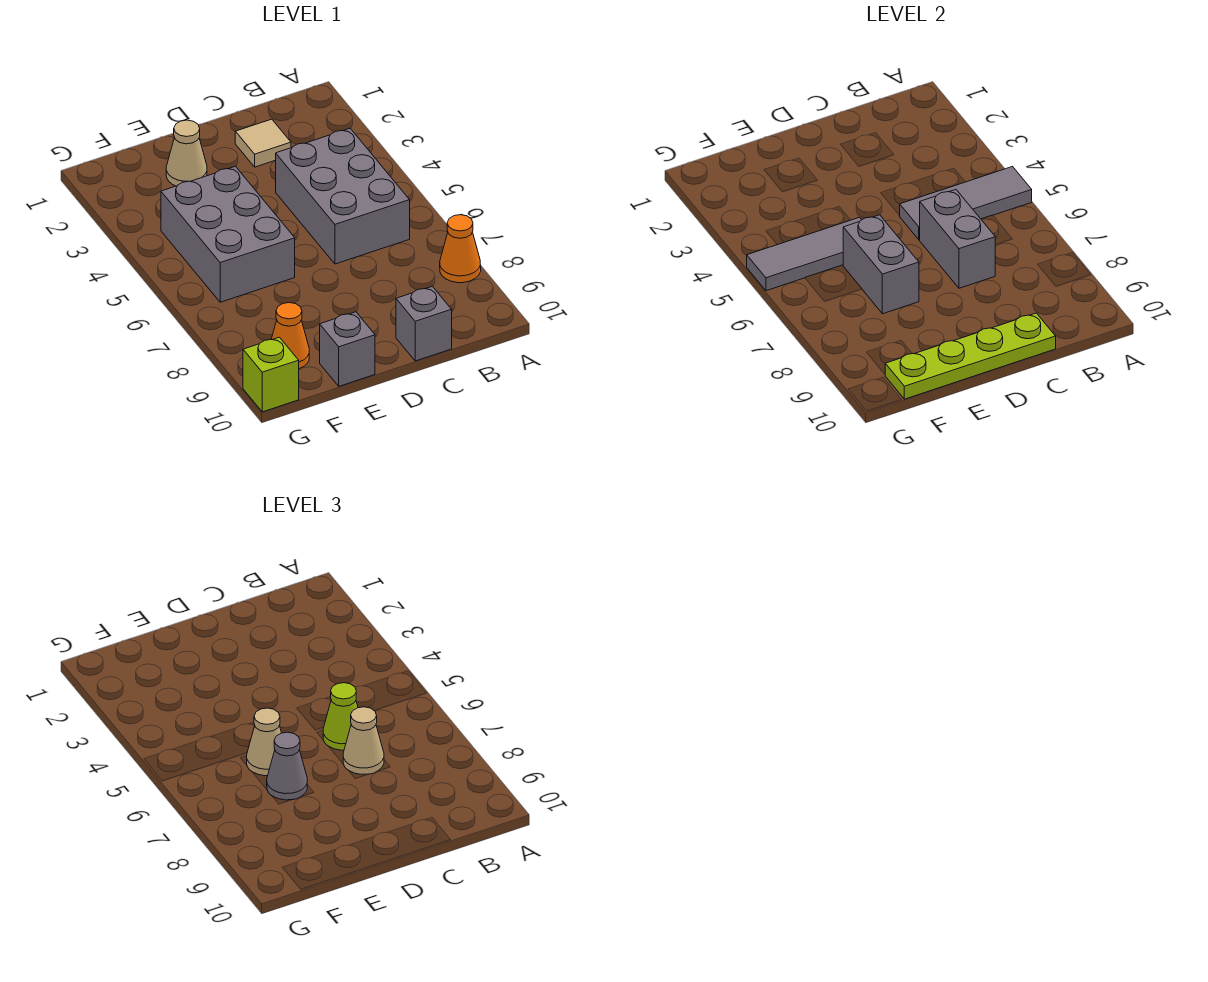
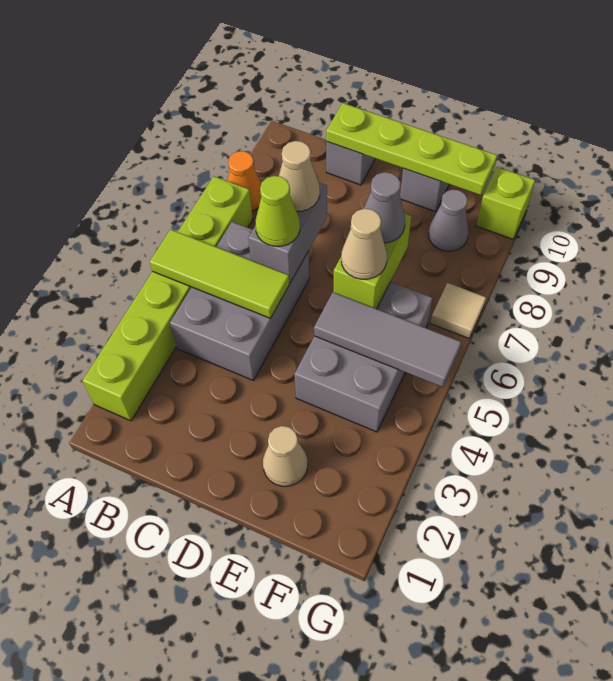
none -> lime 1x6 brick [82,176,253,421]
grey 1x3 tile [899,167,1032,240] -> lime 1x3 tile [150,230,289,318]
tan 1x1 tile [235,119,291,167] -> tan 1x1 tile moved to [431,283,486,338]
grey 1x2 brick [843,215,919,314] -> lime 1x2 brick [334,213,411,309]
orange 1x1 cone [272,303,309,369] -> grey 1x1 cone [428,190,469,251]

